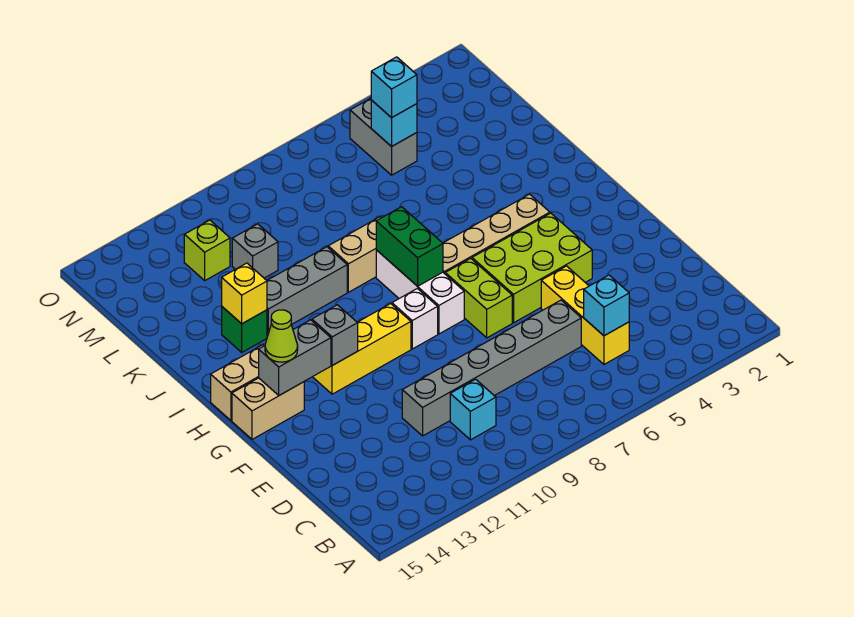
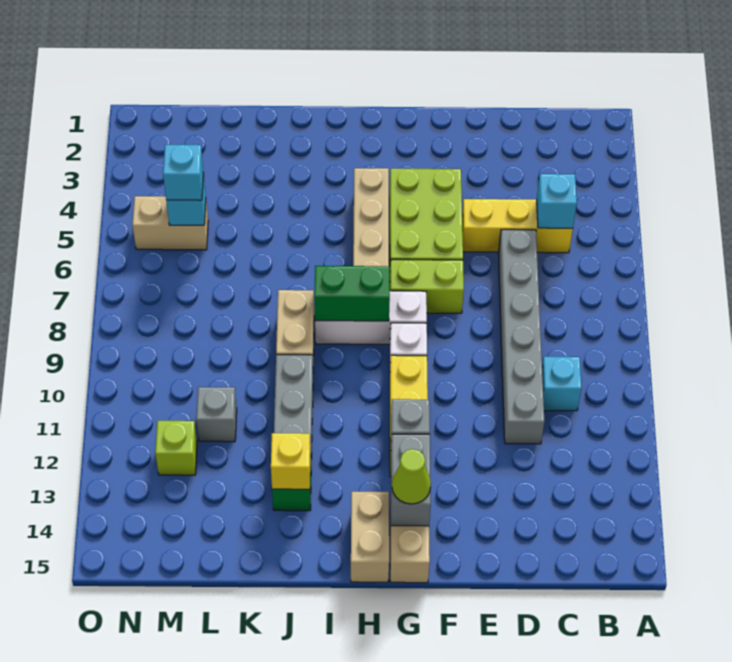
grey 1x2 brick [350,98,417,175] -> tan 1x2 brick [132,196,208,250]

